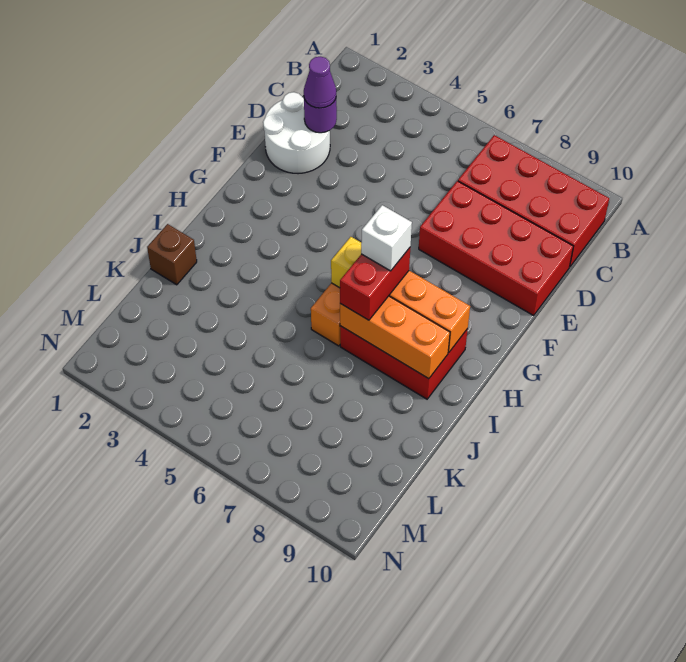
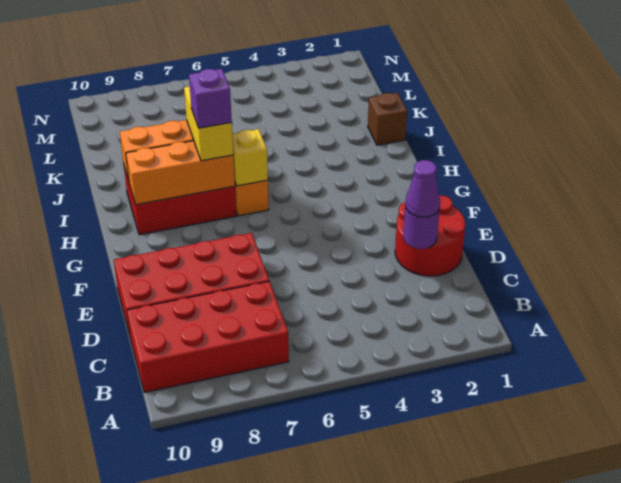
white 2x2 round brick [263,92,330,174] -> red 2x2 round brick [395,196,465,276]
red 1x2 brick [340,248,410,320] -> yellow 1x2 brick [184,86,233,161]
white 1x1 brick [361,205,412,271] -> purple 1x1 brick [189,69,232,128]

